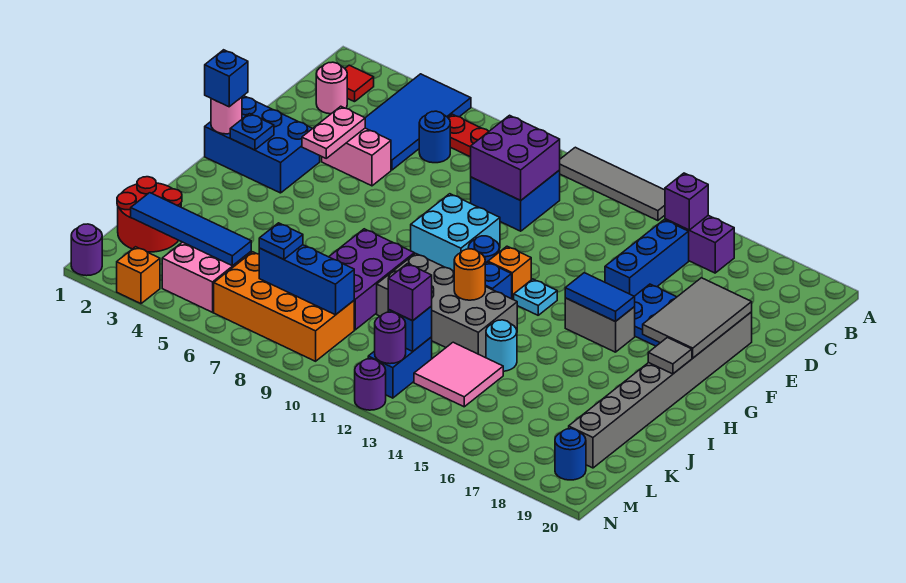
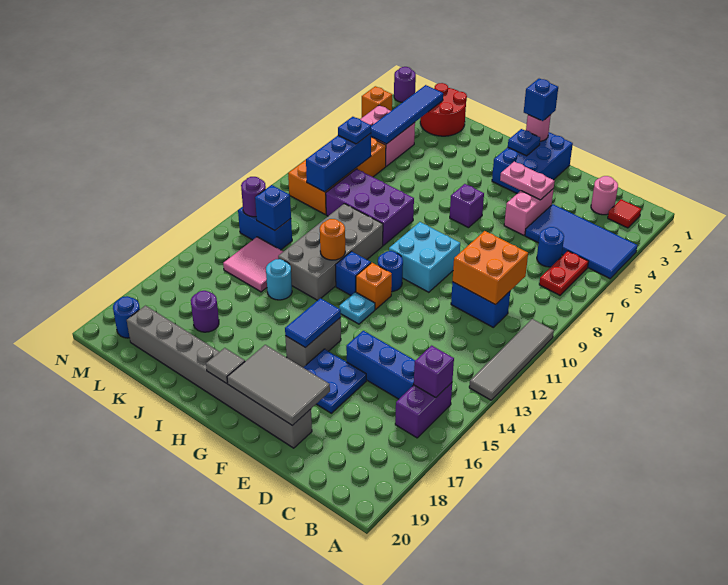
blue 2x2 brick [471,170,560,231] -> blue 1x2 brick [451,282,510,327]
purple 2x2 brick [471,115,560,200] -> orange 2x2 brick [453,231,528,305]
purple 1x1 brick [388,264,432,321] -> purple 1x1 brick moved to [450,184,484,228]
purple 1x1 round brick [355,359,386,410] -> purple 1x1 round brick moved to [191,291,219,332]

